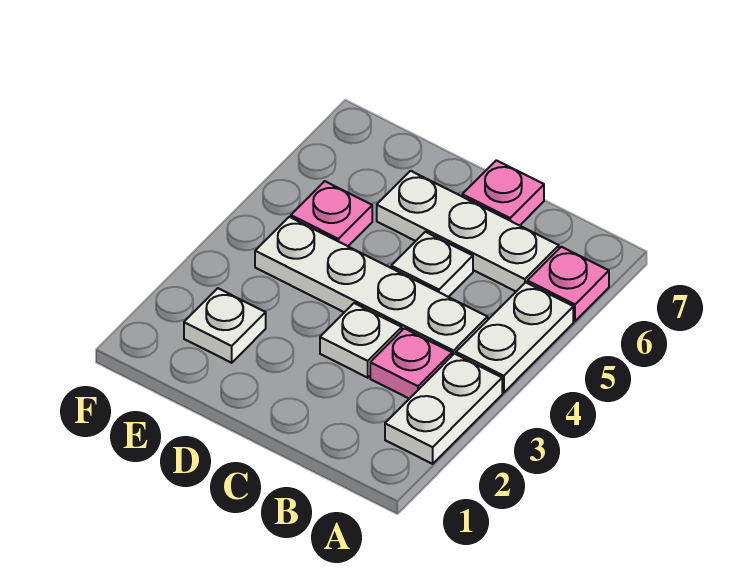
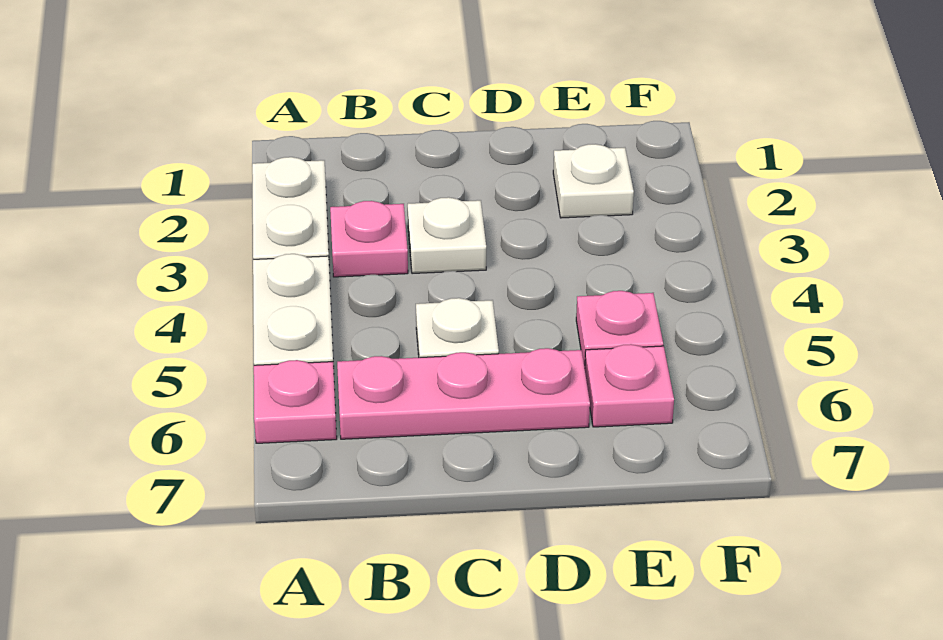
white 1x4 plate [255,217,488,355] -> none
white 1x3 plate [377,171,559,291] -> pink 1x3 plate [337,348,590,439]
pink 1x1 plate [462,160,544,226] -> pink 1x1 plate moved to [585,344,674,427]

